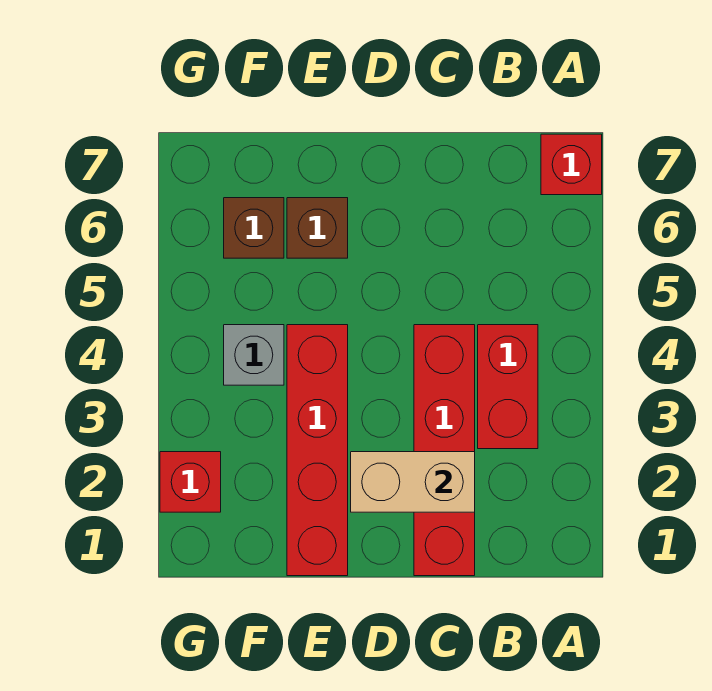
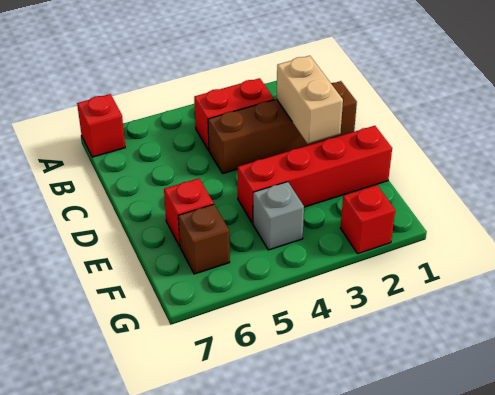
red 1x4 brick [414,325,475,576] -> brown 1x4 brick [208,81,357,174]
brown 1x1 brick [287,198,348,258] -> red 1x1 brick [164,178,214,246]

